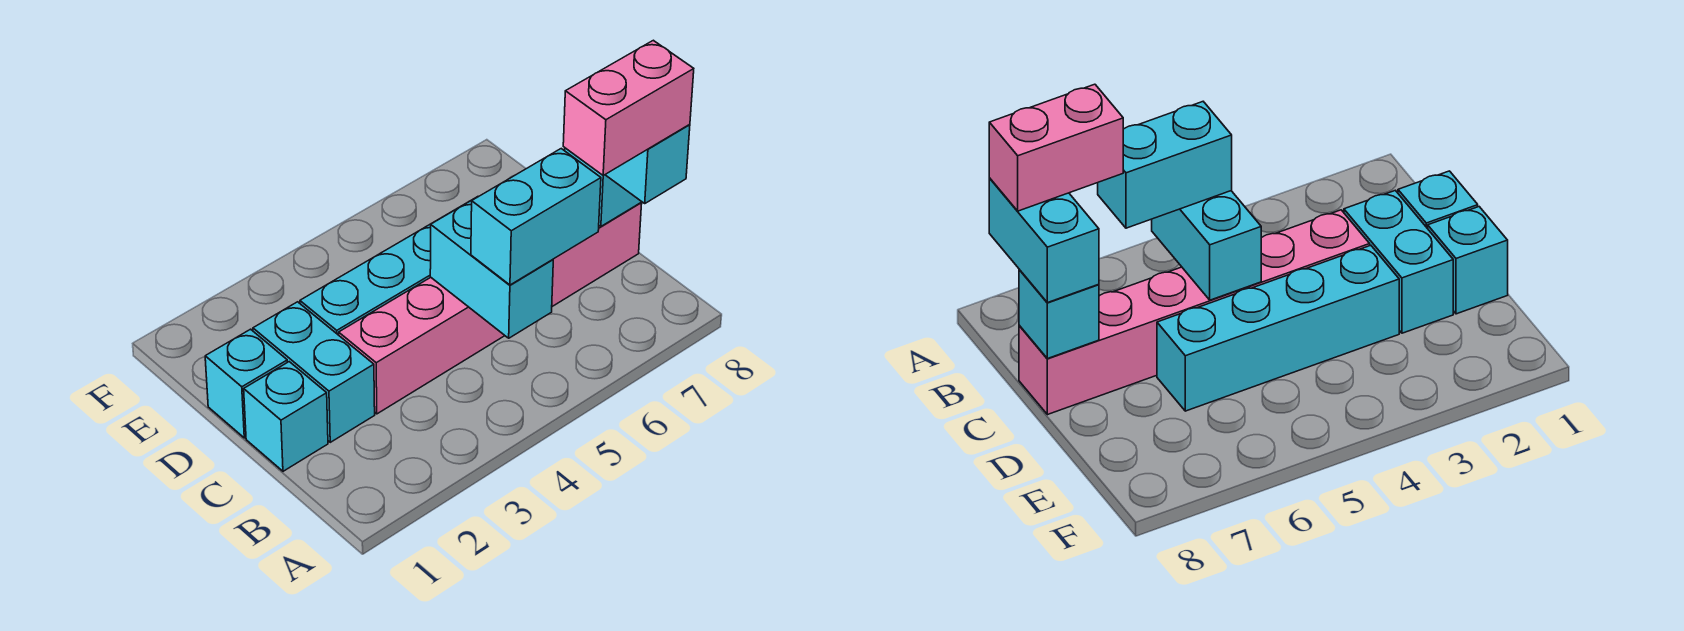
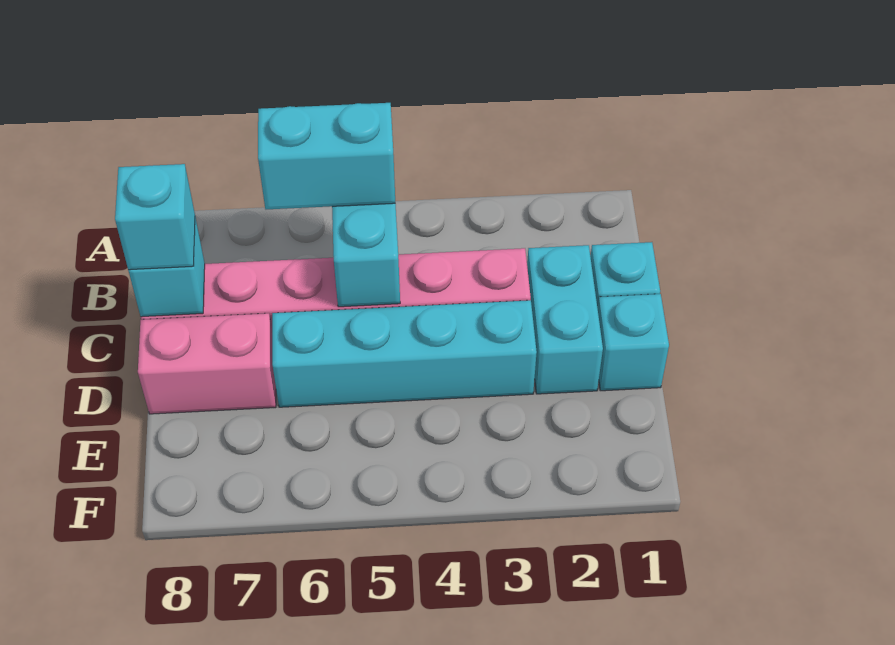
pink 1x2 brick [563,40,694,176] -> pink 1x2 brick moved to [138,313,276,414]
cyan 1x2 brick [605,125,690,203] -> cyan 1x1 brick [115,164,195,270]

